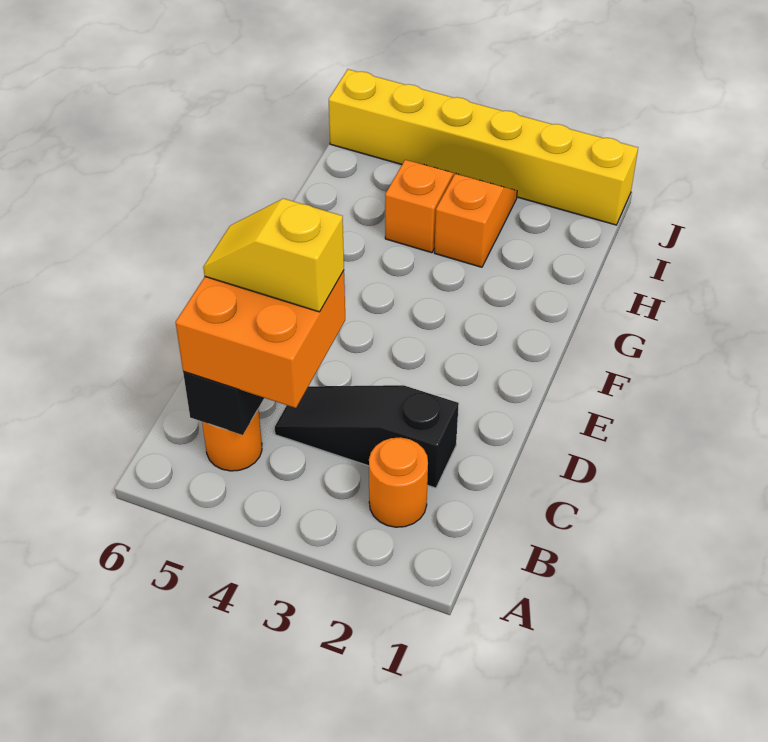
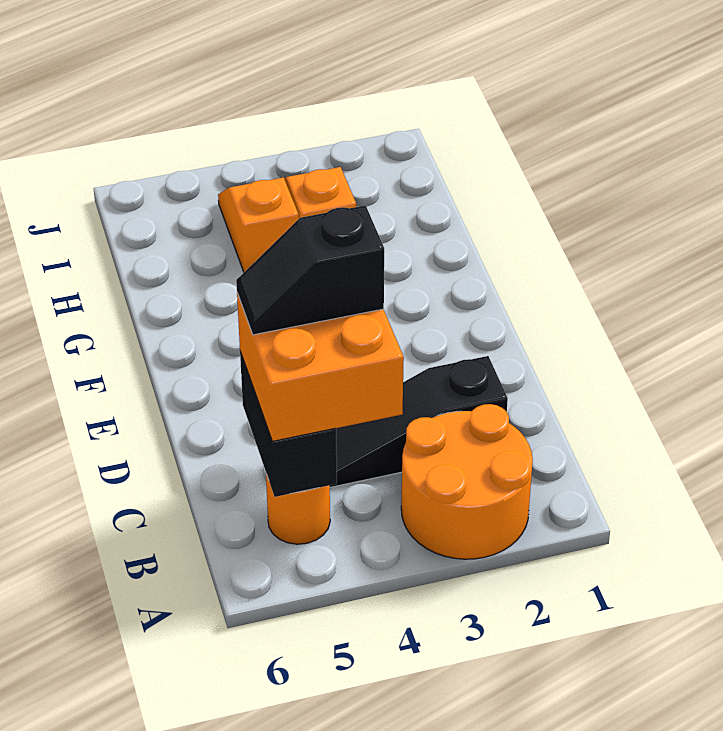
orange 1x1 round brick [369,437,428,527] -> orange 2x2 round brick [401,404,533,559]
yellow 1x2 slope [203,198,344,312] -> black 1x2 slope [236,205,384,335]
yellow 1x6 brick [329,69,638,225] -> none

